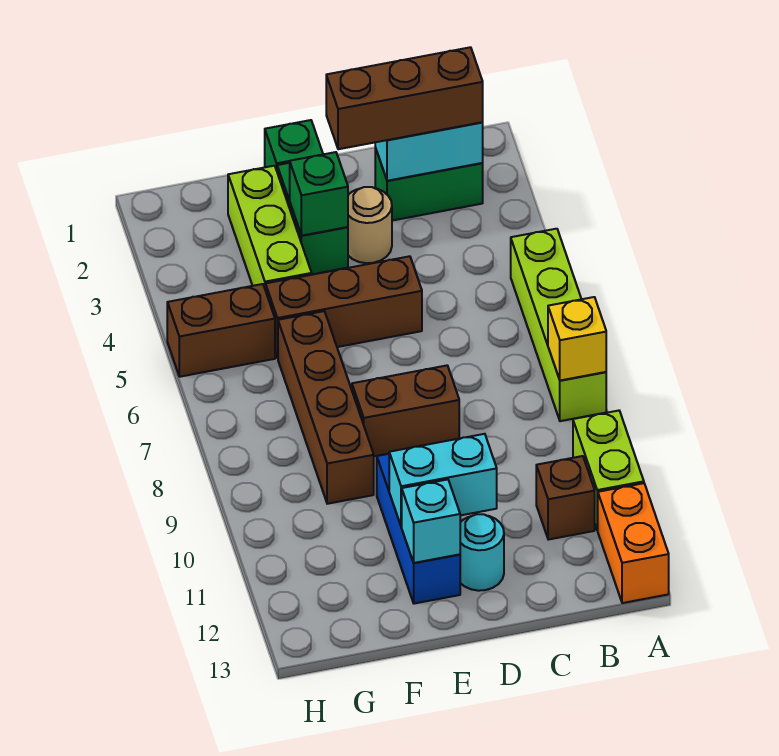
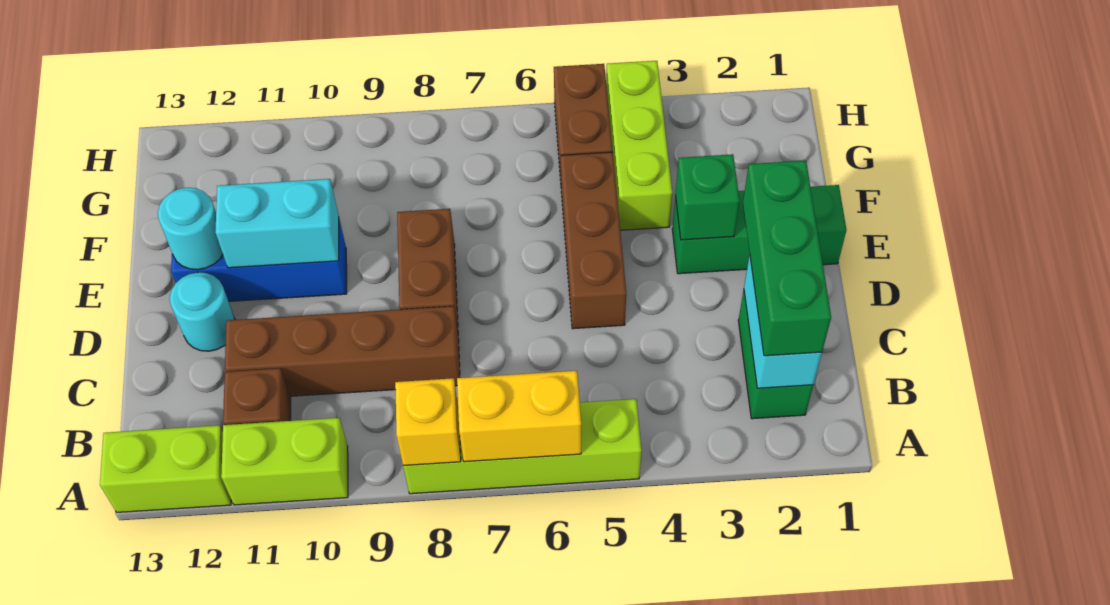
none -> yellow 1x2 brick [457,371,581,462]
orange 1x2 brick [598,483,669,603] -> lime 1x2 brick [100,425,231,512]
brown 1x3 brick [326,47,483,149] -> green 1x3 brick [743,161,831,356]
tan 1x1 round brick [348,187,392,263] -> none
cyan 1x2 brick [389,434,497,527] -> cyan 1x2 brick turned to [215,179,339,268]
cyan 1x1 brick [402,480,460,563] -> cyan 1x1 round brick [158,188,223,270]
lime 1x3 brick [228,166,312,288] -> lime 1x3 brick turned to [606,61,672,230]
brown 1x4 brick [278,311,374,504] -> brown 1x4 brick moved to [225,306,460,396]

